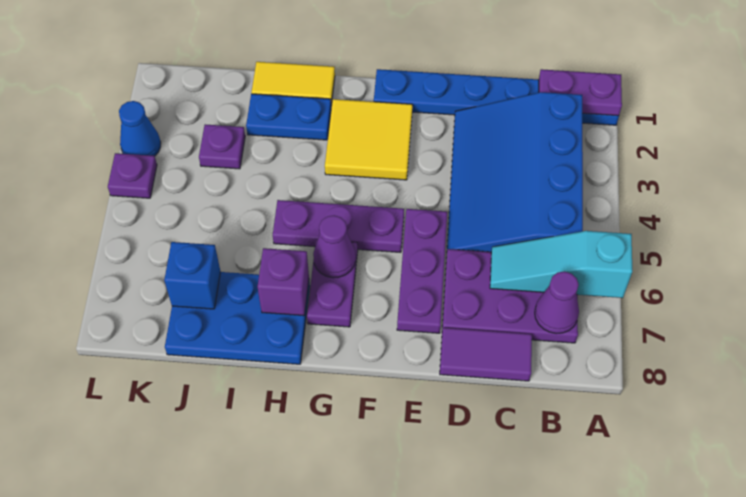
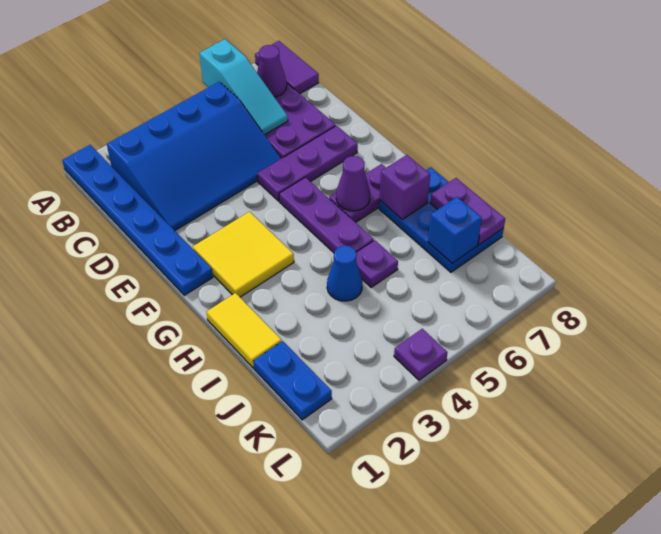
purple 1x2 plate [539,69,622,116] -> purple 1x2 plate moved to [430,178,505,245]
purple 1x2 tile [440,328,532,381] -> purple 1x2 tile moved to [255,41,319,94]
blue 1x2 plate [246,94,331,140] -> blue 1x2 plate moved to [253,341,332,420]
purple 1x1 plate [199,124,245,169] -> purple 1x1 plate moved to [356,240,398,288]
blue 1x1 cone [119,101,161,156] -> blue 1x1 cone moved to [327,246,363,301]

